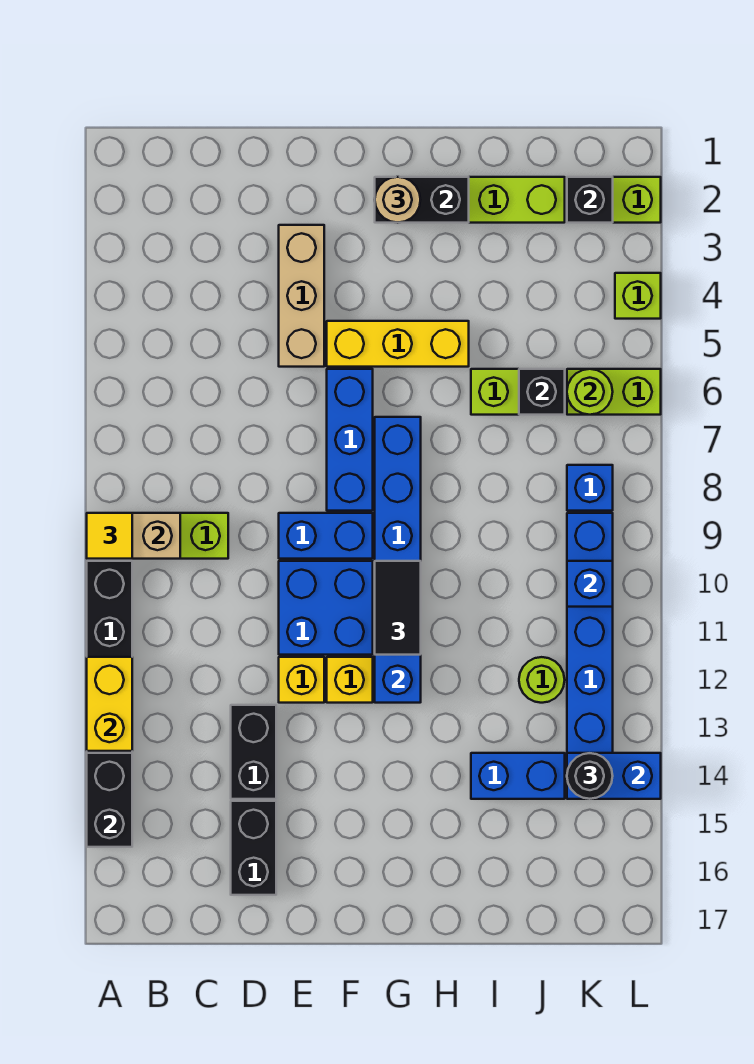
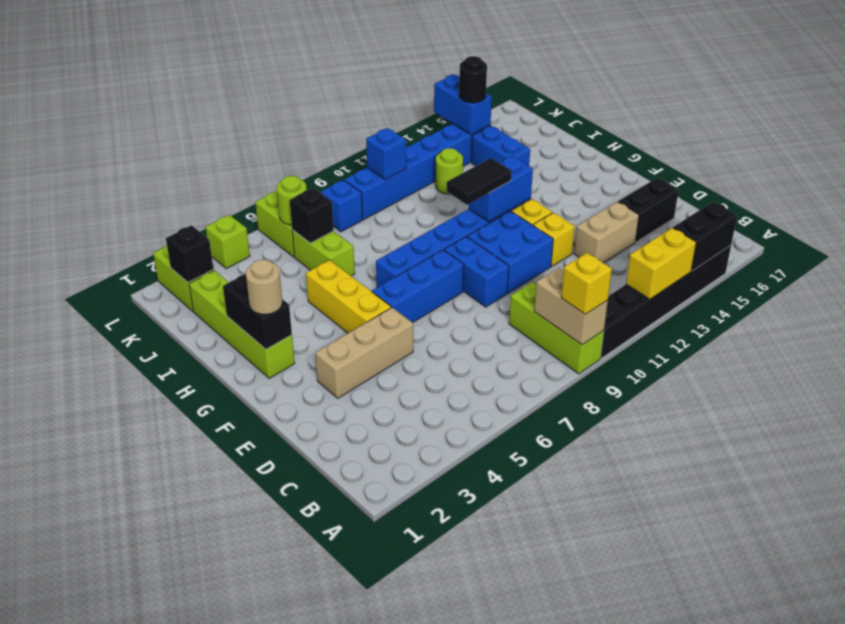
yellow 1x1 tile [87,513,132,559] -> yellow 1x1 brick [561,253,612,314]
black 1x2 brick [231,705,276,799] -> tan 1x2 brick [574,202,639,263]

